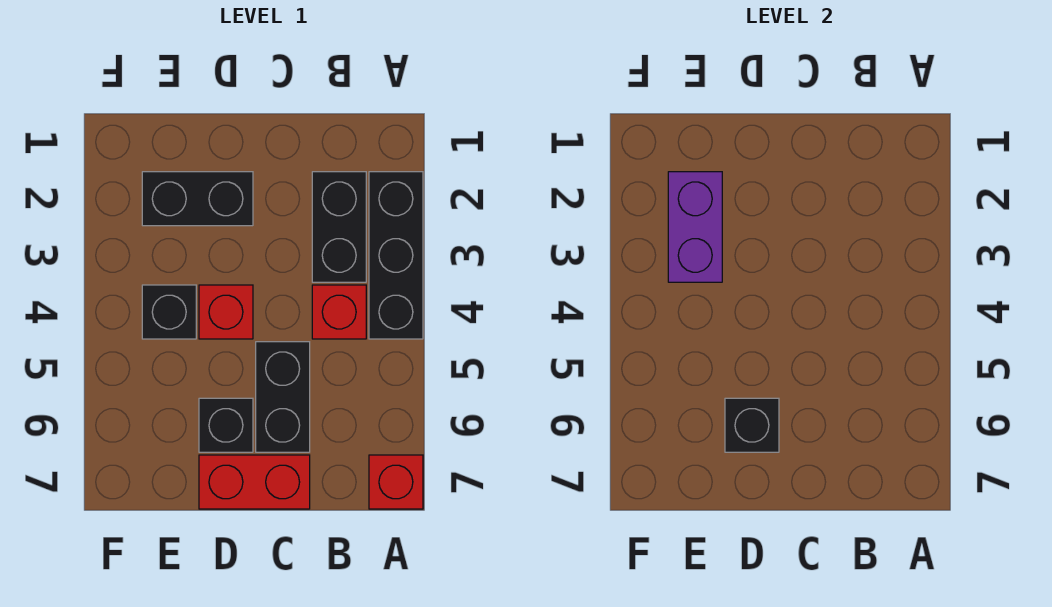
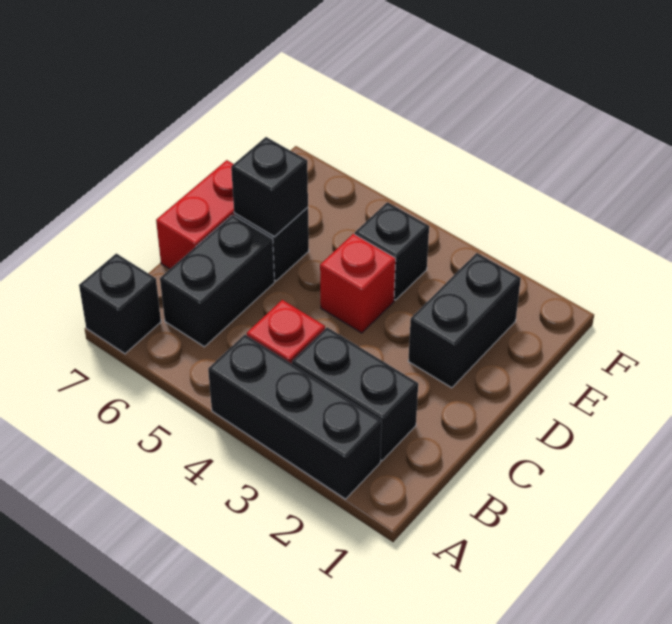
red 1x1 brick [369,455,423,509] -> black 1x1 brick [79,253,161,354]
black 1x2 brick [256,342,310,452] -> black 1x2 brick turned to [160,215,275,347]
purple 1x2 brick [668,172,722,282] -> none

